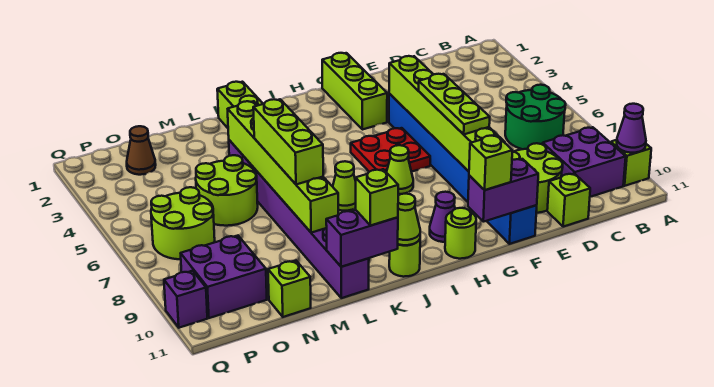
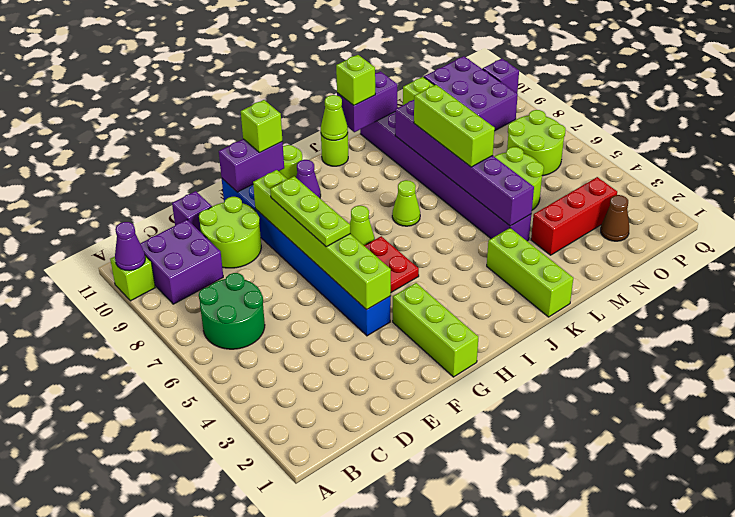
lime 1x1 brick [547,173,590,227] -> purple 1x1 brick [172,191,212,232]
lime 1x6 brick [228,101,338,233] -> purple 1x6 brick [395,100,534,226]
none -> red 1x3 brick [531,177,617,255]
purple 2x2 brick [181,236,267,318] -> purple 2x3 brick [424,56,518,131]

